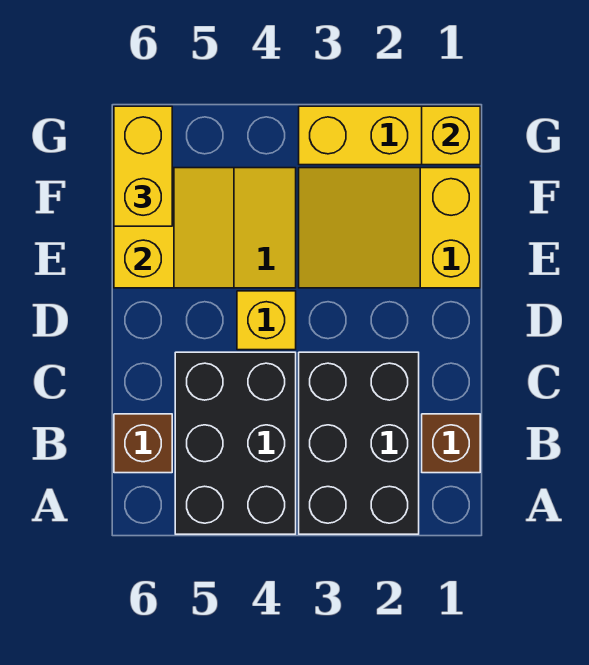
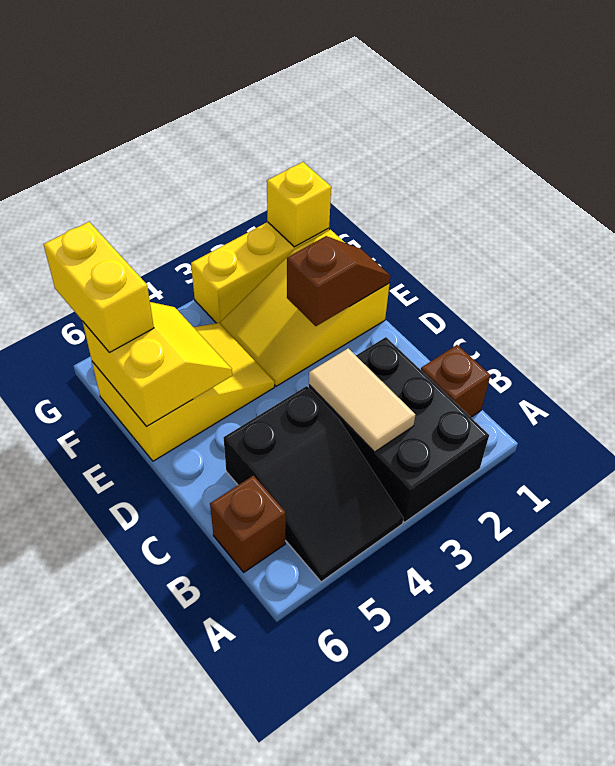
black 2x3 brick [175,352,296,534] -> black 2x3 slope [224,386,403,582]
none -> tan 1x2 tile [309,348,415,452]
yellow 1x1 brick [237,291,296,350] -> none
none -> brown 1x2 slope [287,236,390,326]

